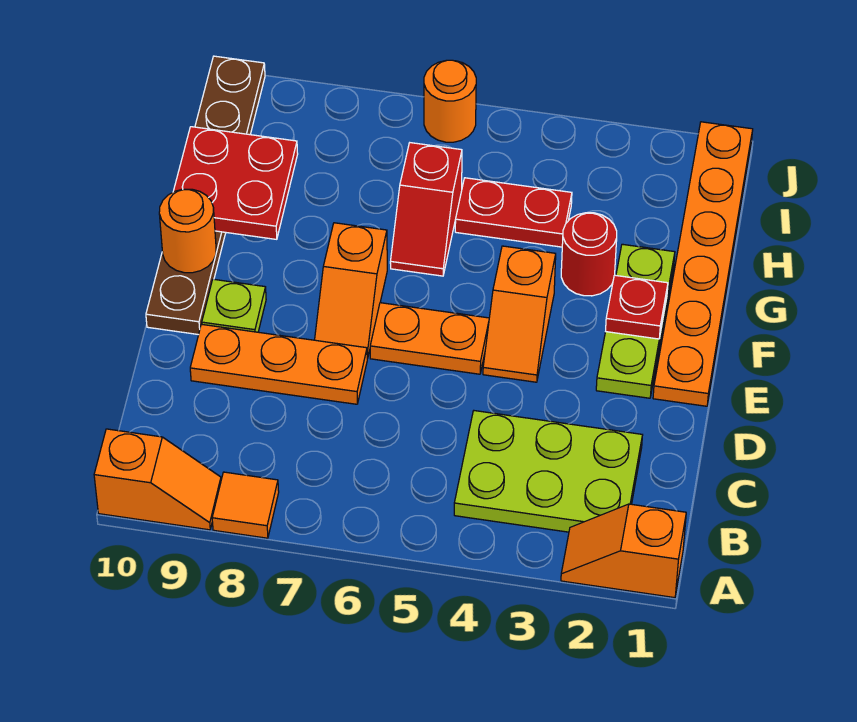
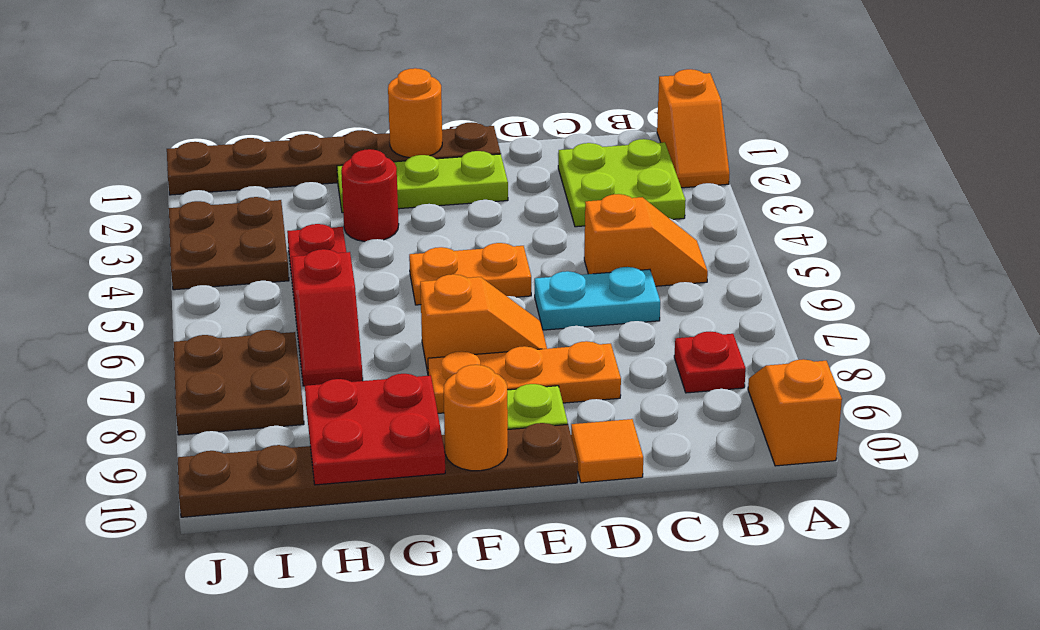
orange 1x1 tile [212,472,279,538] -> orange 1x1 tile moved to [571,419,643,483]
lime 2x3 plate [454,411,642,532] -> lime 2x2 plate [558,139,686,227]
none -> cyan 1x2 plate [535,267,660,330]
orange 1x3 plate [190,324,367,404] -> orange 1x3 plate turned to [428,341,621,413]
orange 1x6 plate [653,122,753,406] -> brown 1x6 plate [167,122,501,195]
orange 1x2 slope [483,246,556,382] -> orange 1x2 slope moved to [584,194,708,286]
orange 1x2 plate [370,303,489,374] -> orange 1x2 plate turned to [409,243,531,305]
red 1x1 plate [606,275,668,339] -> red 1x1 plate moved to [674,332,746,393]
red 1x2 slope [390,143,462,276] -> red 1x2 slope turned to [292,249,363,386]
none -> brown 2x2 plate [169,197,289,290]
none -> brown 2x2 plate [174,330,304,435]
orange 1x1 round brick [424,60,476,142] -> orange 1x1 round brick moved to [388,68,442,158]

